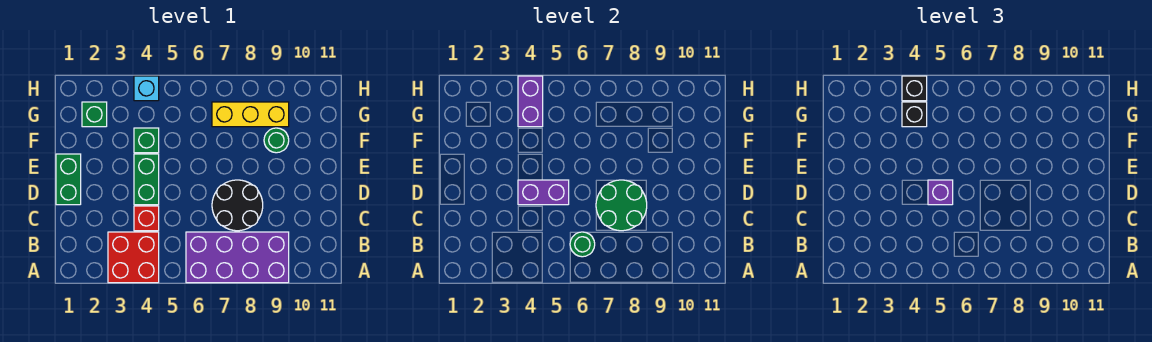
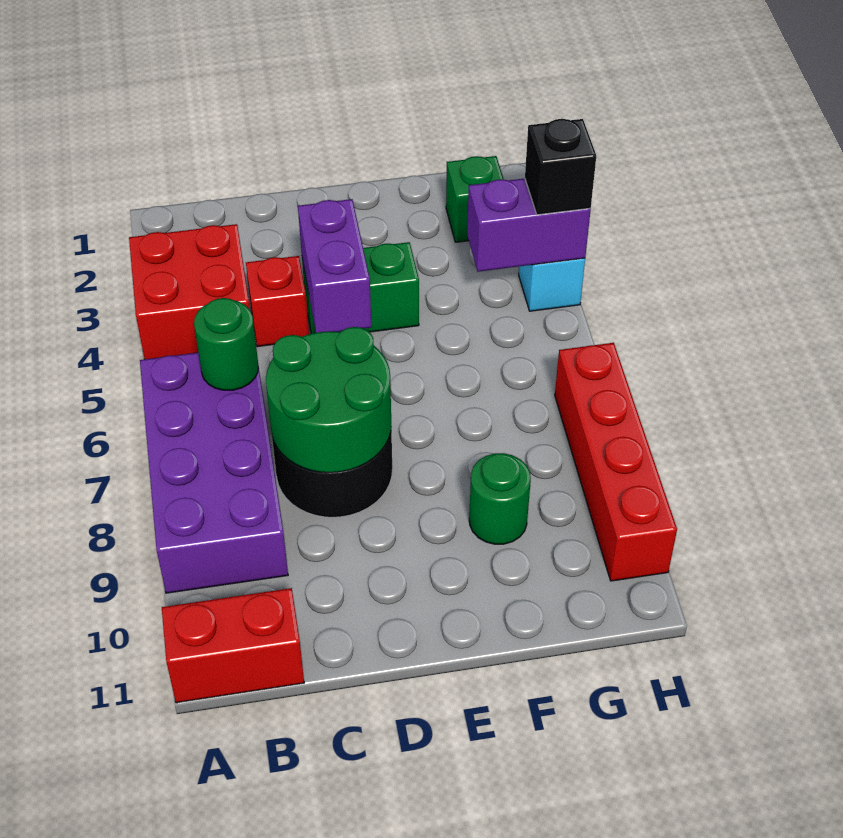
none -> red 1x2 brick [162,588,304,703]
green 1x2 brick [56,154,81,205] -> none
purple 1x1 brick [928,180,953,205] -> none
green 1x1 brick [134,128,159,153] -> none
black 1x1 brick [902,102,927,127] -> none
yellow 1x3 brick [212,102,289,127] -> none
none -> red 1x4 brick [555,343,677,581]

